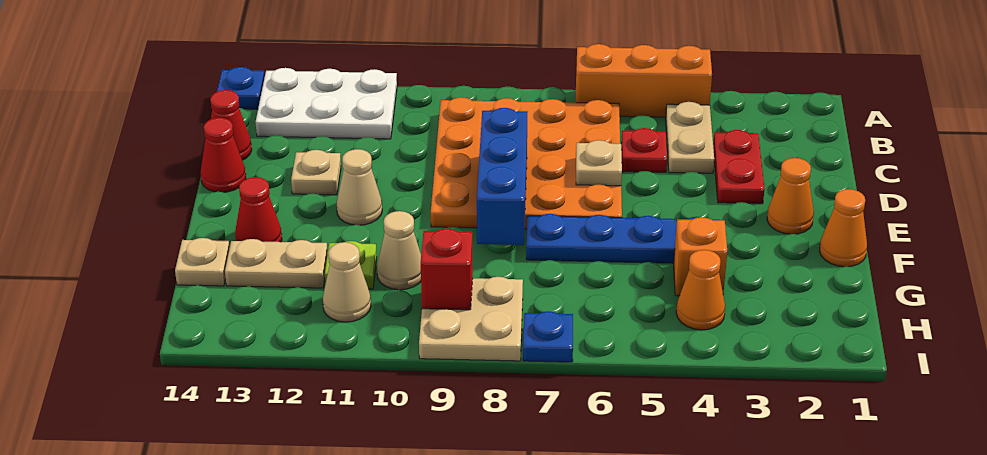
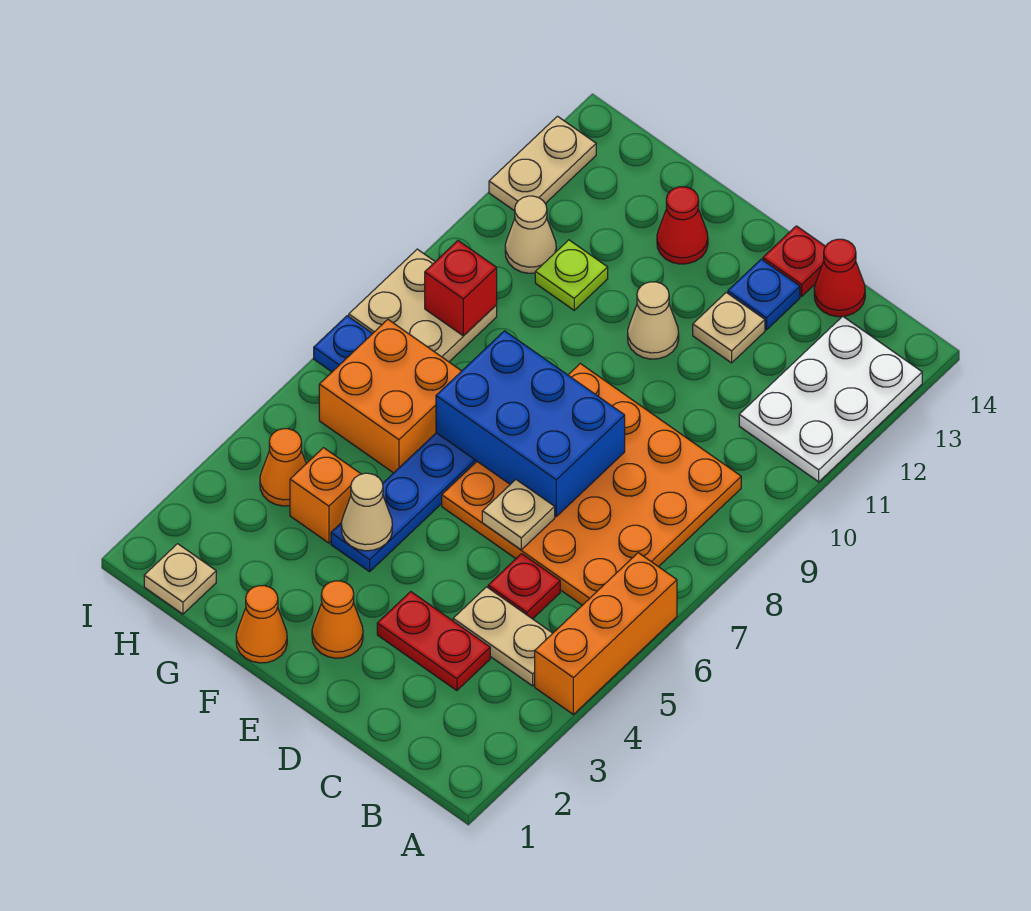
blue 1x1 plate [217,67,265,109] -> blue 1x1 plate moved to [728,259,800,330]
blue 1x3 brick [477,108,527,245] -> blue 2x3 brick [436,331,625,516]
red 1x1 cone [201,118,246,192] -> red 1x1 plate [763,226,826,296]
none -> orange 2x2 brick [319,320,461,473]
tan 1x1 cone [377,211,421,290] -> tan 1x1 cone moved to [341,473,392,551]
tan 1x2 plate [225,239,328,288] -> tan 1x2 plate moved to [489,116,596,211]
tan 1x1 plate [175,238,230,286] -> tan 1x1 plate moved to [144,544,216,614]

